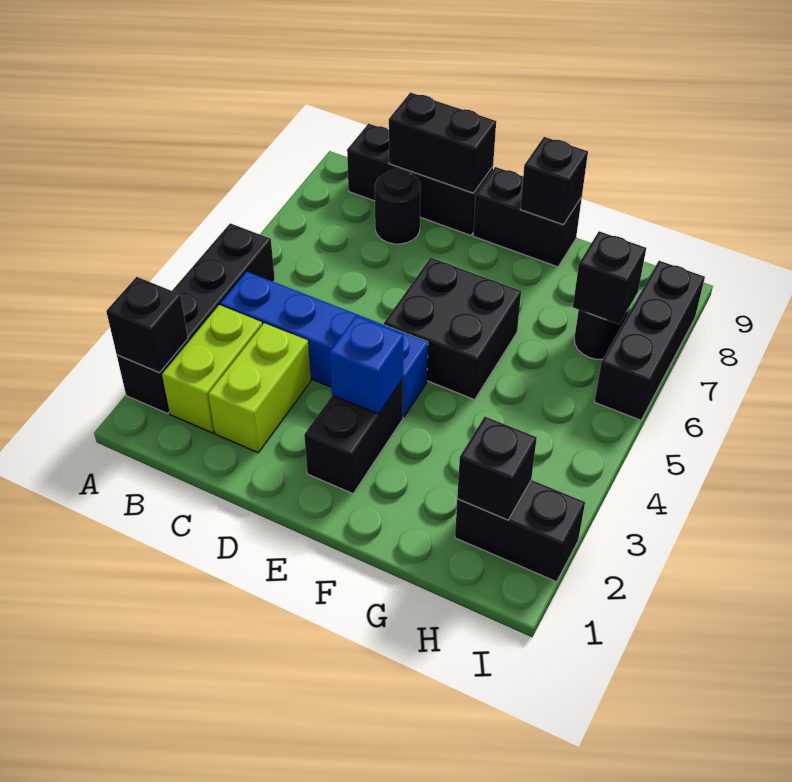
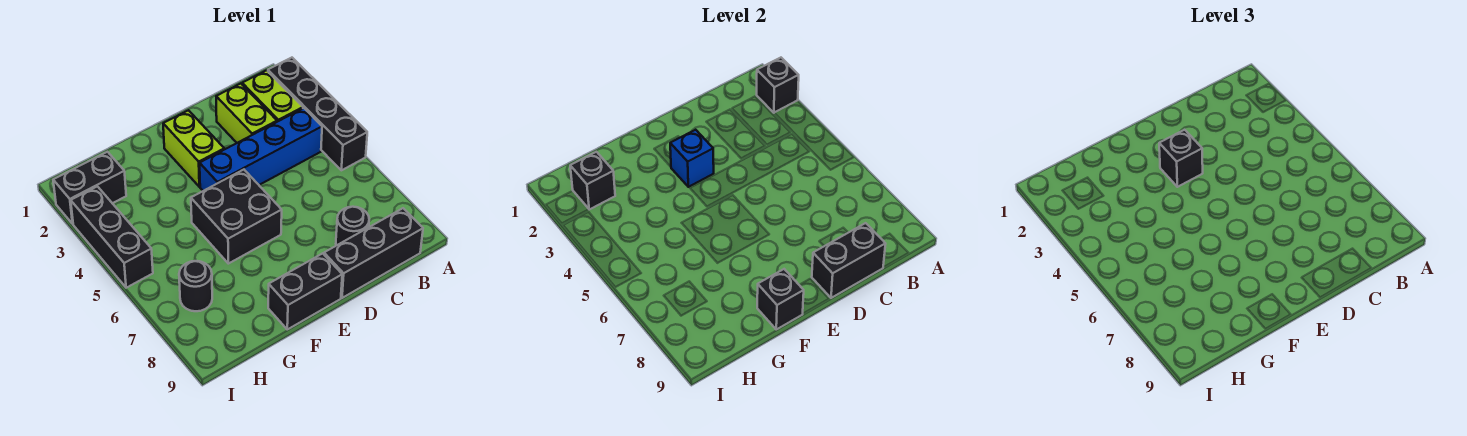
black 1x2 brick [304,379,403,494] -> lime 1x2 brick [163,110,224,187]
black 1x1 brick [573,231,646,324] -> black 1x1 brick moved to [1159,130,1203,187]
black 1x3 brick [595,261,705,420] -> black 1x3 brick moved to [71,186,153,288]

